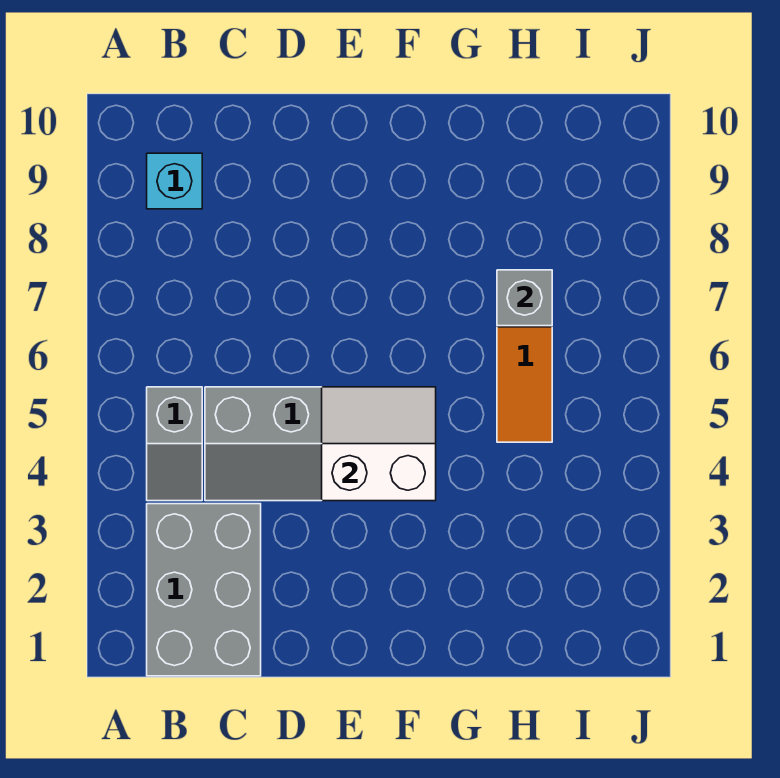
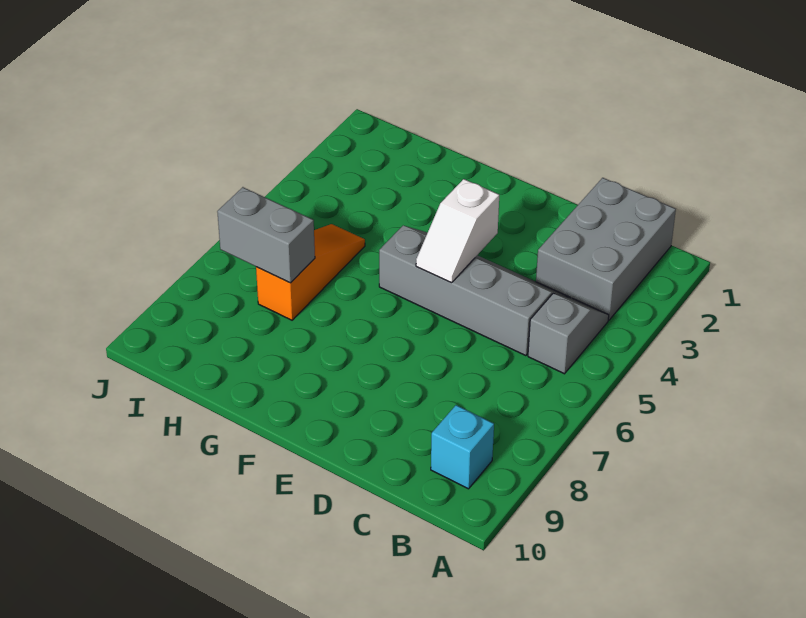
white 2x2 slope [322,387,436,501] -> white 1x2 slope [416,179,499,283]
grey 1x1 brick [497,270,552,326] -> grey 1x2 brick [217,187,315,283]

